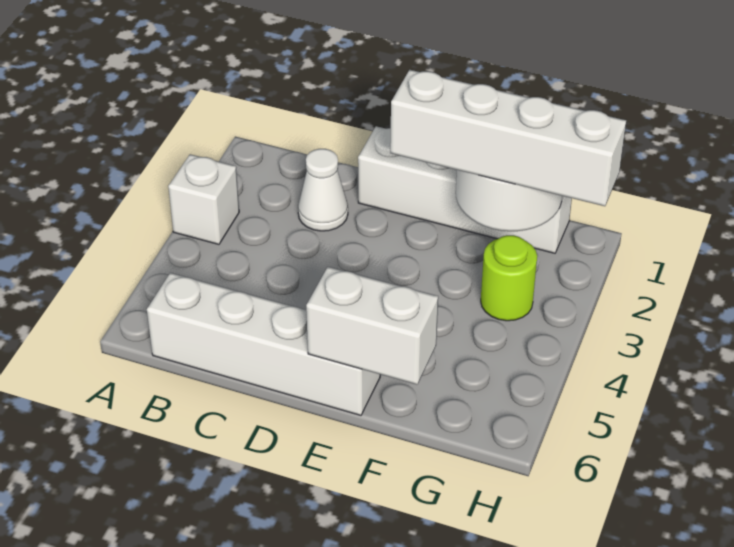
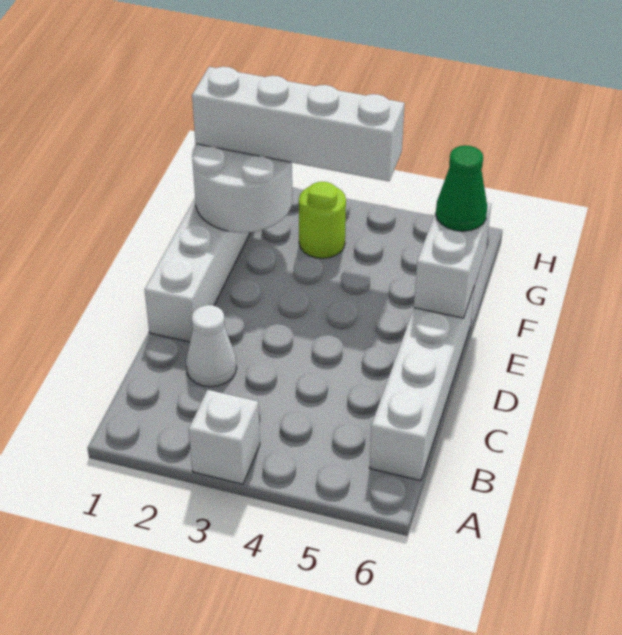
white 1x4 brick [390,70,626,206] -> white 1x4 brick turned to [192,67,405,181]
none -> green 1x1 cone [436,145,487,231]

